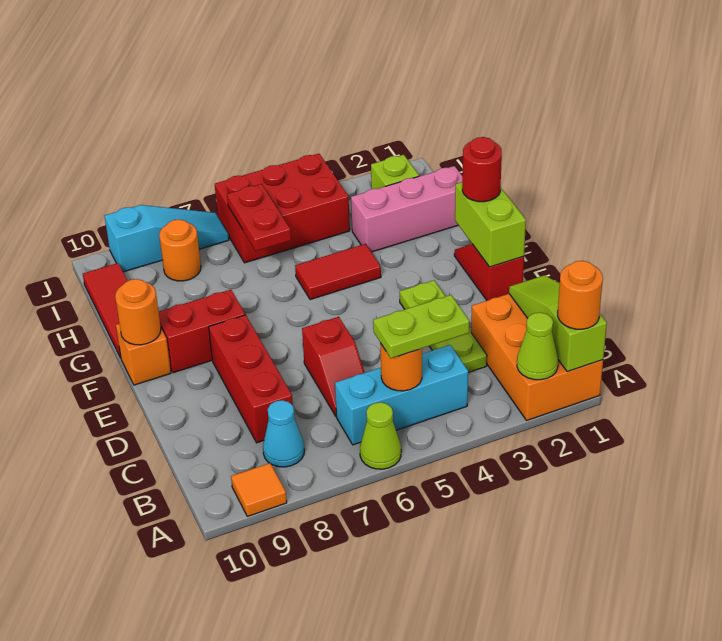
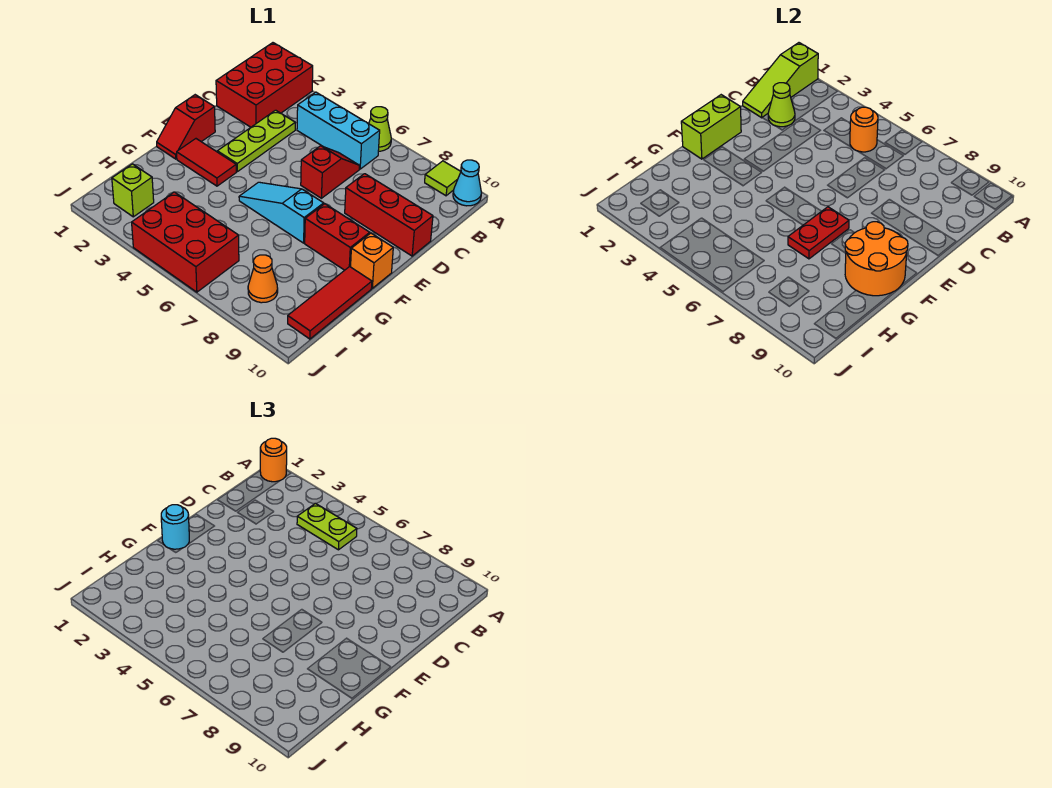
orange 2x3 brick [471,294,603,420] -> red 2x3 brick [216,43,313,127]
lime 1x1 cone [517,313,558,380] -> lime 1x1 cone moved to [768,83,795,127]
orange 1x1 tile [231,463,287,516] -> lime 1x1 tile [425,161,461,196]
cyan 1x1 cone [263,400,304,467] -> cyan 1x1 cone moved to [453,160,481,206]
red 1x3 brick [209,315,293,443] -> red 1x3 brick turned to [345,174,433,256]
red 1x1 round brick [462,137,502,202] -> cyan 1x1 round brick [161,505,189,549]
orange 1x1 round brick [115,279,161,345] -> orange 2x2 round brick [845,222,908,296]
red 1x2 tile [295,244,381,300] -> red 1x2 tile moved to [177,139,236,186]
pink 1x3 brick [351,166,462,252] -> none
red 1x2 plate [227,184,291,251] -> red 1x2 plate moved to [788,207,849,259]
orange 1x1 round brick [159,219,201,281] -> orange 1x1 cone [248,255,278,303]
cyan 1x3 slope [105,205,229,272] -> cyan 1x3 slope moved to [239,182,324,243]

